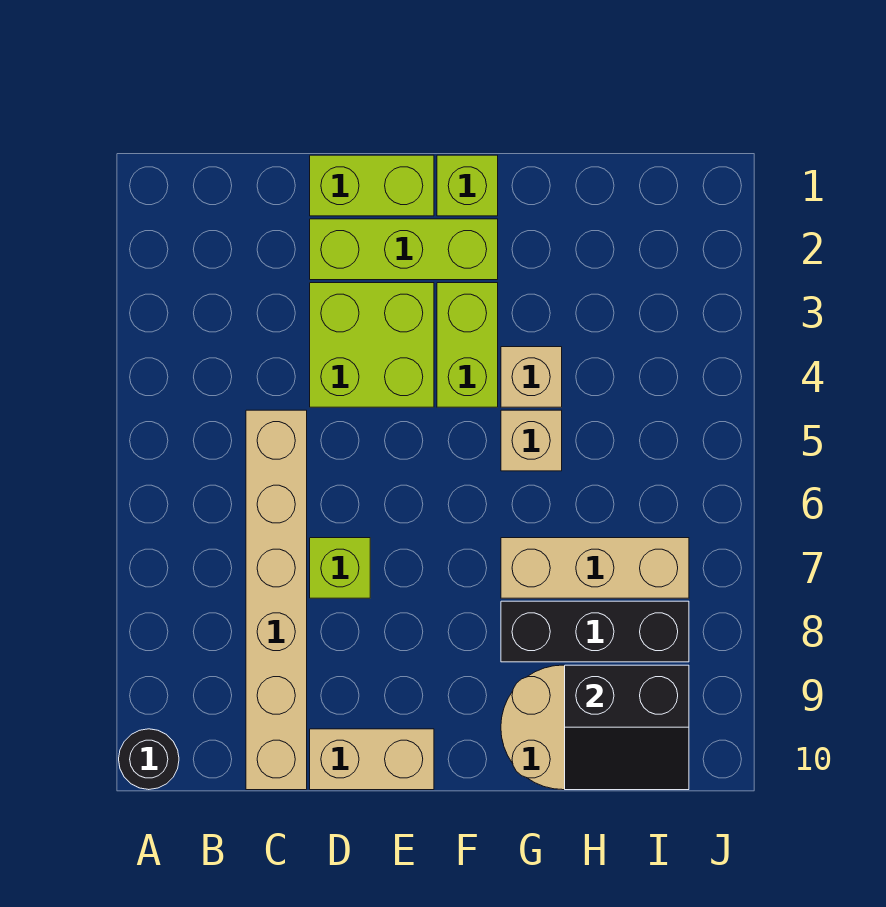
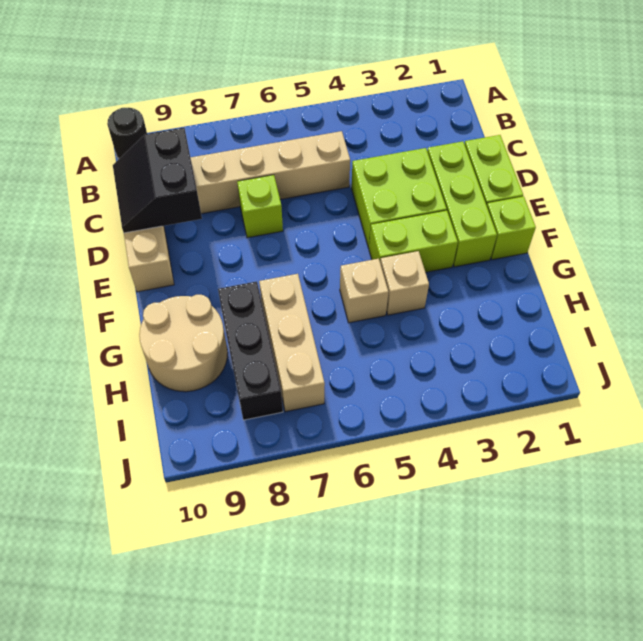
black 2x2 slope [565,665,689,790] -> black 2x2 slope moved to [113,128,202,233]

